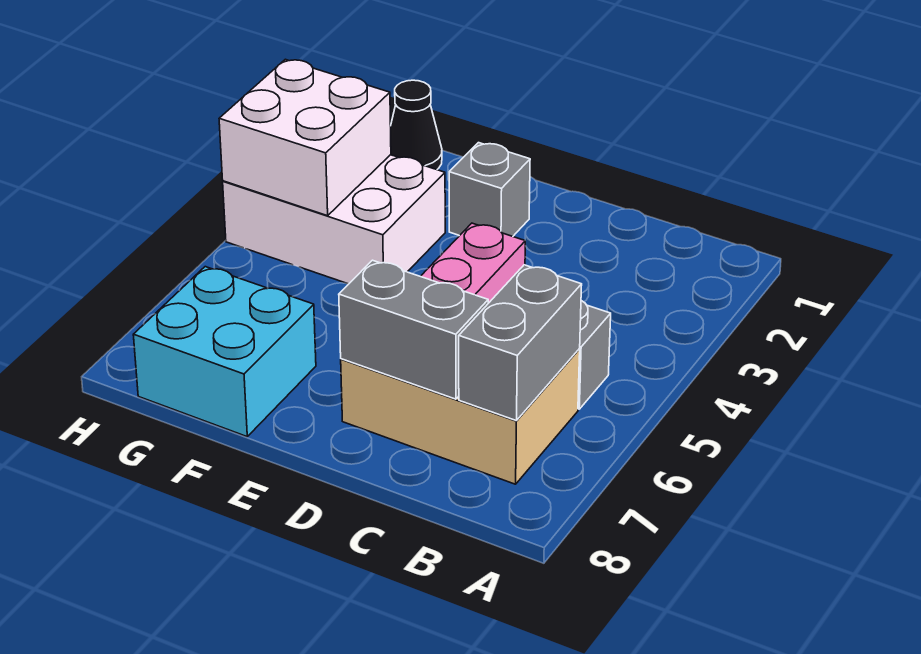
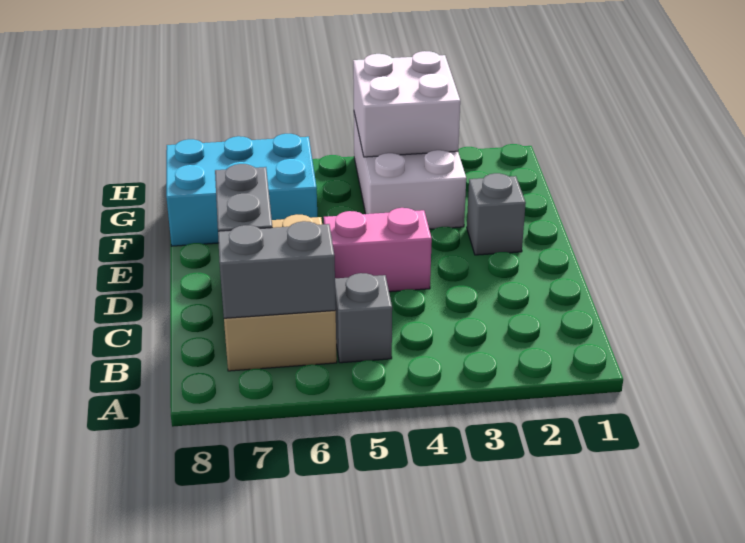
cyan 2x2 brick [133,267,316,436] -> cyan 2x3 brick [166,134,317,246]
black 1x1 cone [391,80,442,170] -> none

